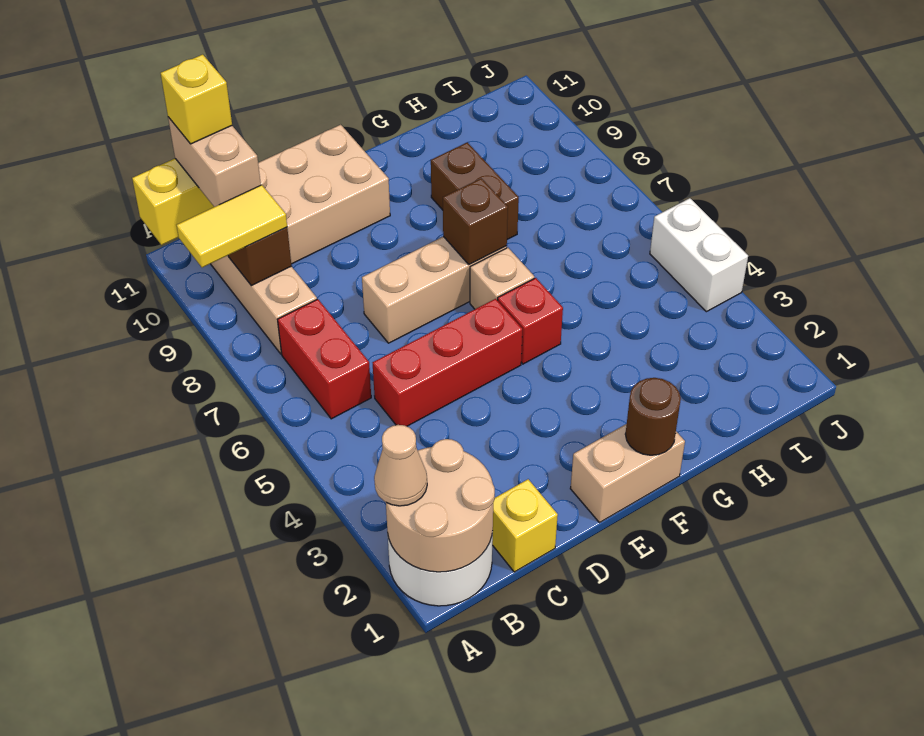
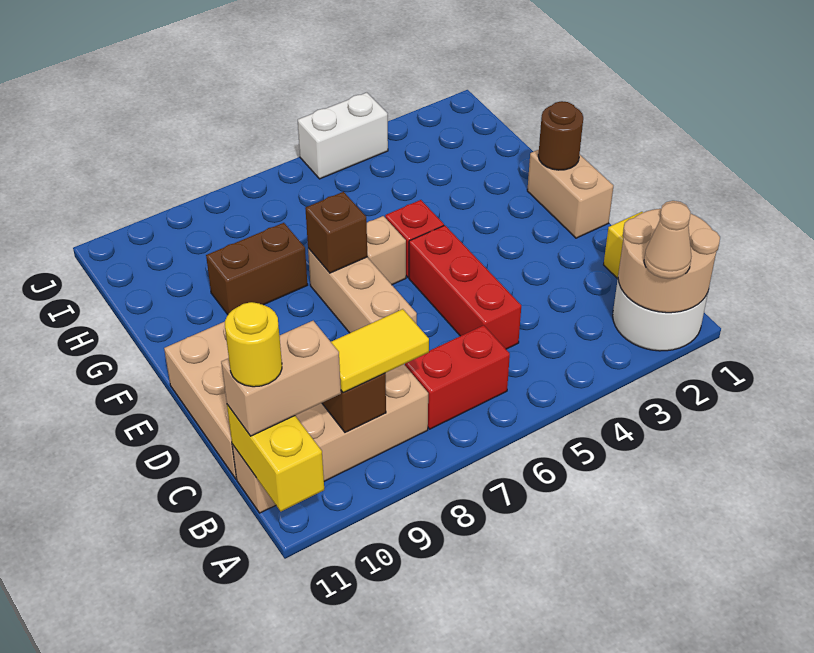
yellow 1x2 tile [177,185,287,268] -> yellow 1x2 tile turned to [331,309,429,393]
yellow 1x1 brick [161,54,232,144] -> yellow 1x1 round brick [225,302,282,387]

